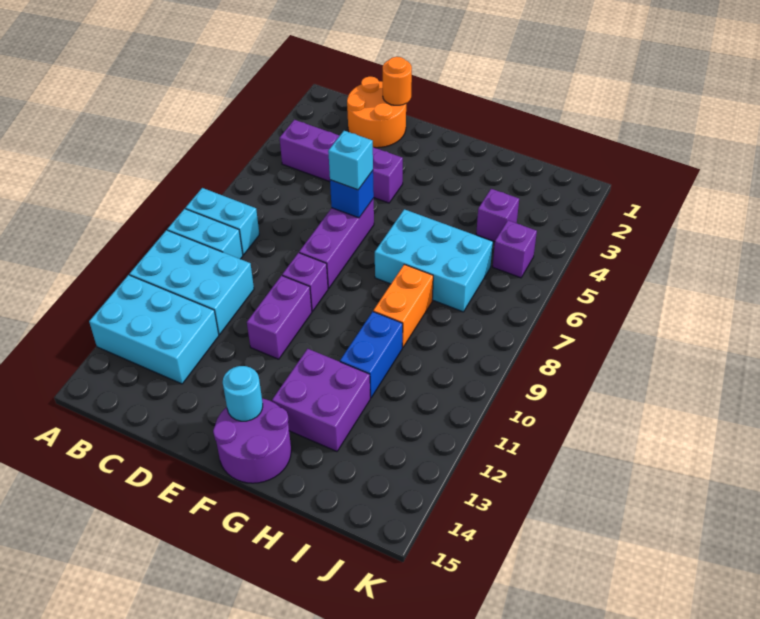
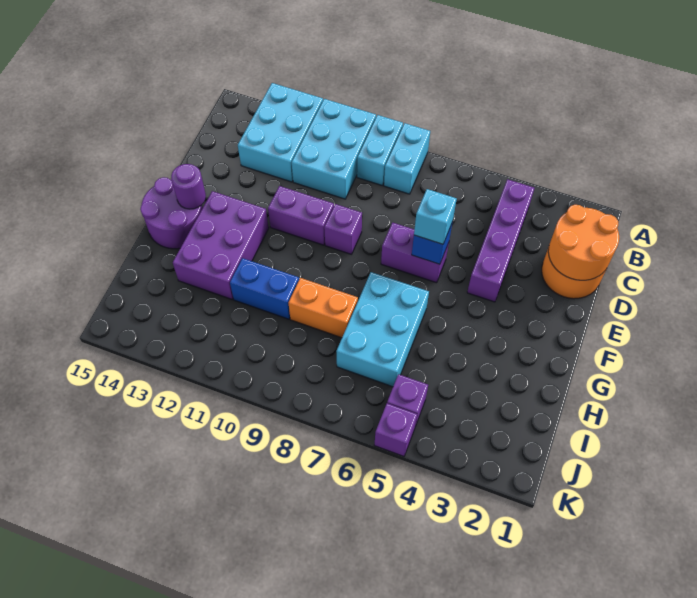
orange 1x1 round brick [383,57,412,105] -> orange 2x2 round brick [548,205,619,280]
purple 1x3 brick [299,198,374,288] -> purple 1x2 brick [381,223,449,283]
cyan 1x1 round brick [223,366,263,421] -> purple 1x1 round brick [171,164,206,209]
purple 2x2 brick [272,349,370,451] -> purple 2x3 brick [173,191,269,299]
purple 1x1 brick [476,189,519,242] -> purple 1x1 brick moved to [374,403,417,456]

